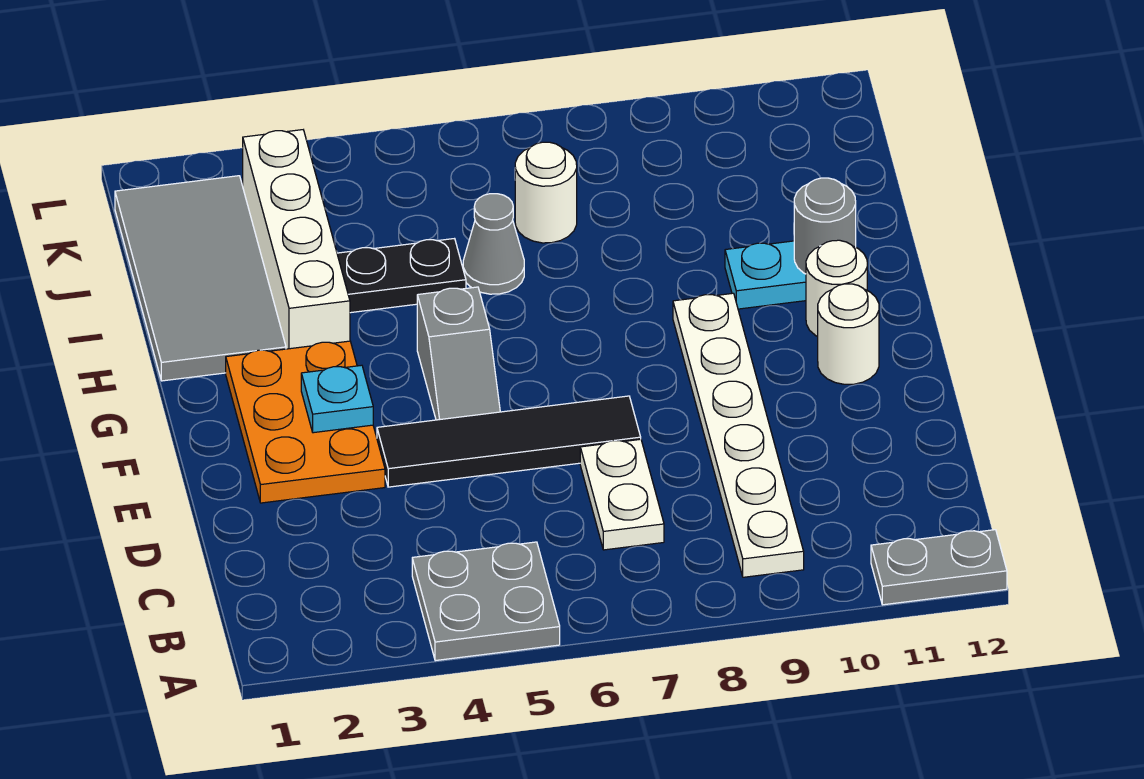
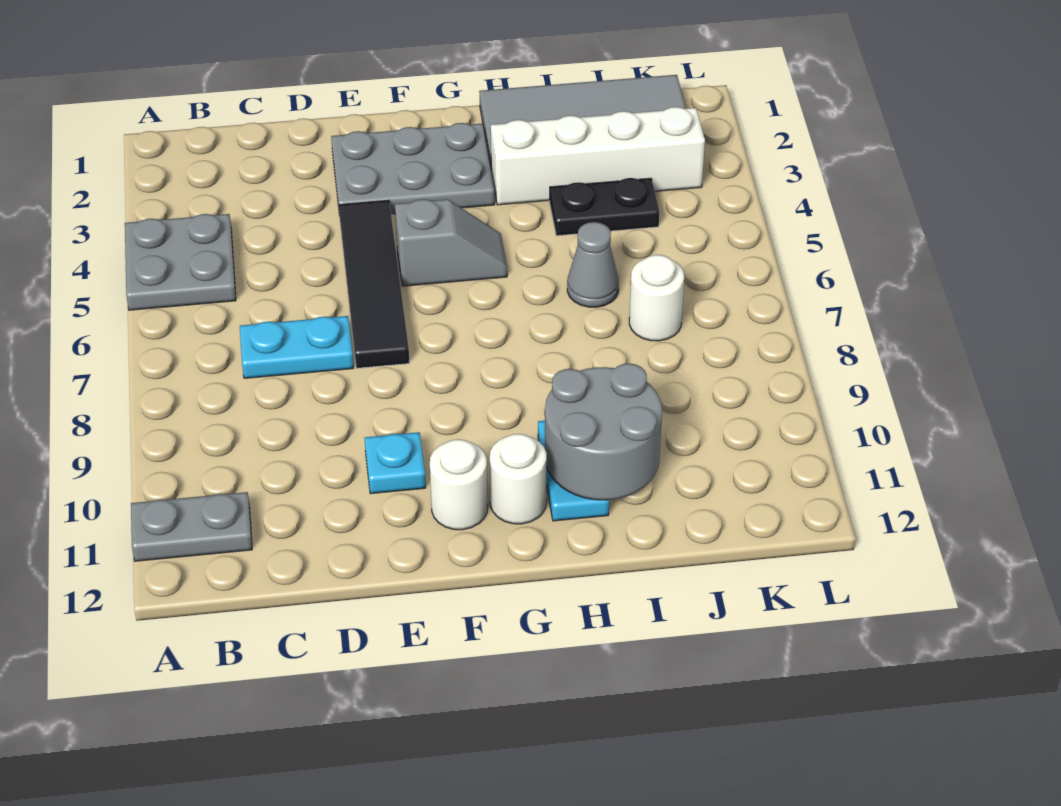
grey 1x2 plate [871,530,1007,605] -> grey 1x2 plate turned to [131,492,252,561]
white 1x6 plate [673,293,804,577] -> none
white 1x2 plate [580,439,664,550] -> cyan 1x2 plate [240,316,354,378]
orange 2x3 plate [226,341,385,503] -> grey 2x3 plate [331,123,495,216]
cyan 1x1 plate [301,365,373,433] -> cyan 1x1 plate moved to [365,432,426,494]
grey 1x2 slope [417,287,500,420] -> grey 1x2 slope turned to [395,199,507,286]
grey 1x1 round brick [794,178,856,274] -> grey 2x2 round brick [545,363,662,500]
black 1x2 plate [337,239,466,313] -> black 1x2 plate turned to [550,178,660,236]

